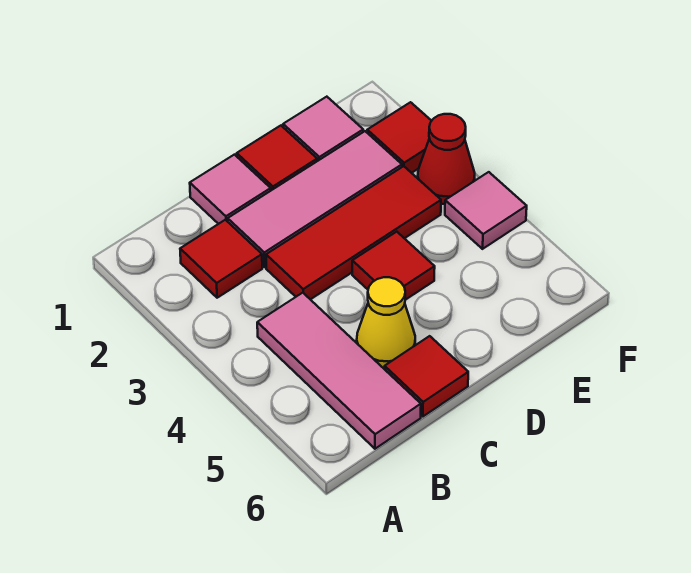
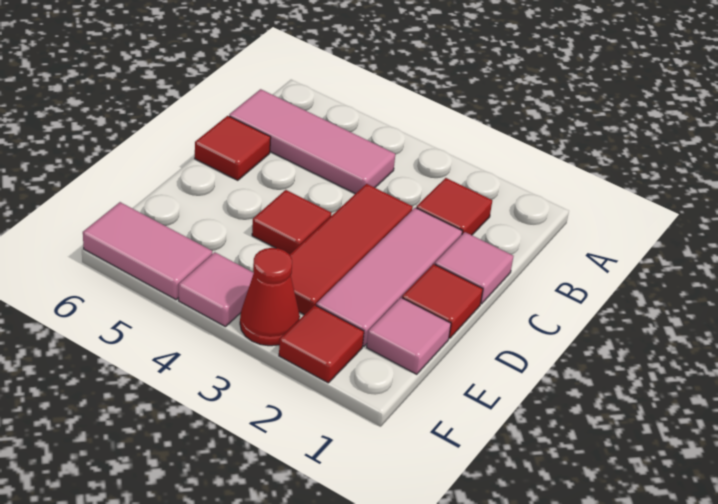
yellow 1x1 cone [357,277,415,369] -> none
none -> pink 1x2 tile [83,202,212,299]

